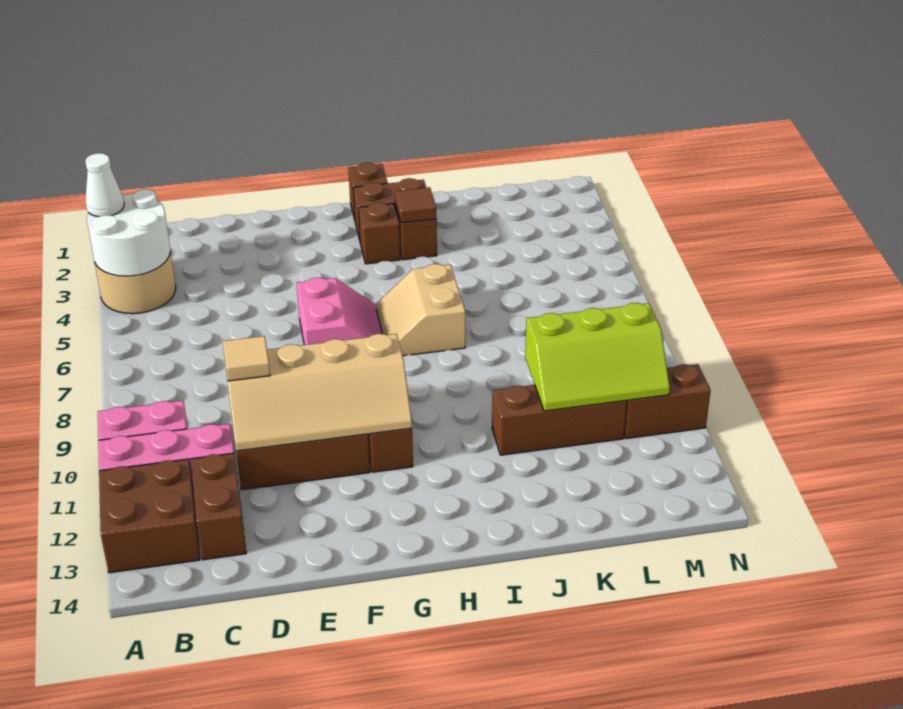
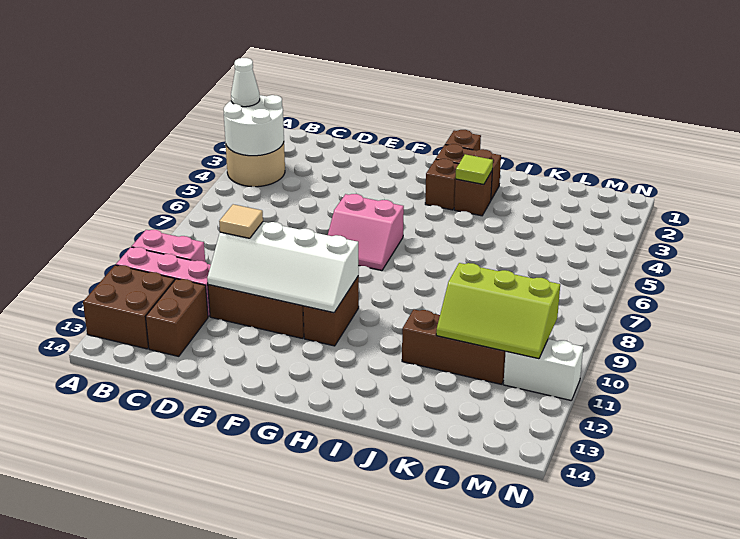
tan 2x4 slope [228,334,412,451] -> white 2x4 slope [207,222,359,313]
pink 2x2 slope [297,278,382,345] -> pink 2x2 slope turned to [328,194,404,270]
tan 2x2 slope [376,264,465,356] -> none
brown 1x1 tile [395,187,437,223] -> lime 1x1 tile [456,154,493,185]
brown 1x2 brick [624,364,711,439] -> white 1x2 brick [503,339,583,400]

